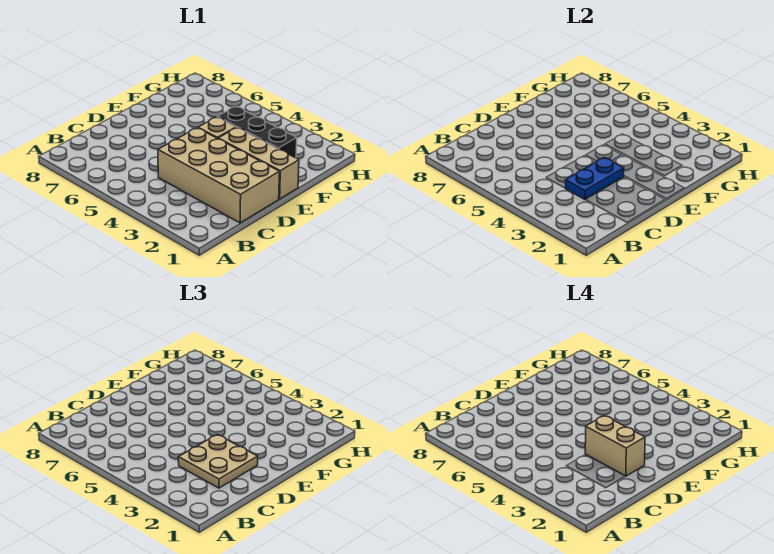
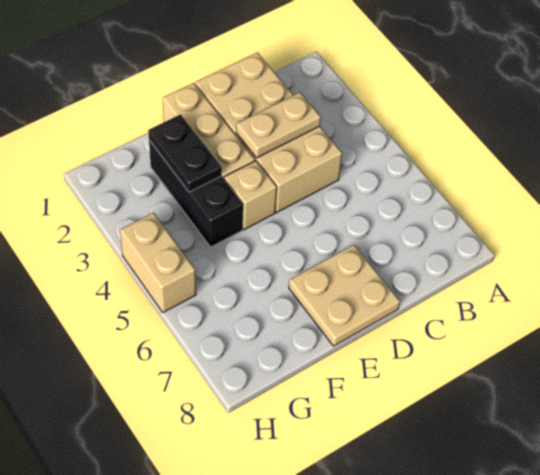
tan 2x2 plate [178,435,258,488] -> tan 2x2 plate moved to [289,245,400,346]
blue 1x2 plate [565,158,624,199] -> tan 1x2 plate [236,92,321,158]
tan 1x2 brick [585,416,645,476] -> tan 1x2 brick moved to [120,213,196,312]
none -> black 1x2 plate [148,115,222,192]

